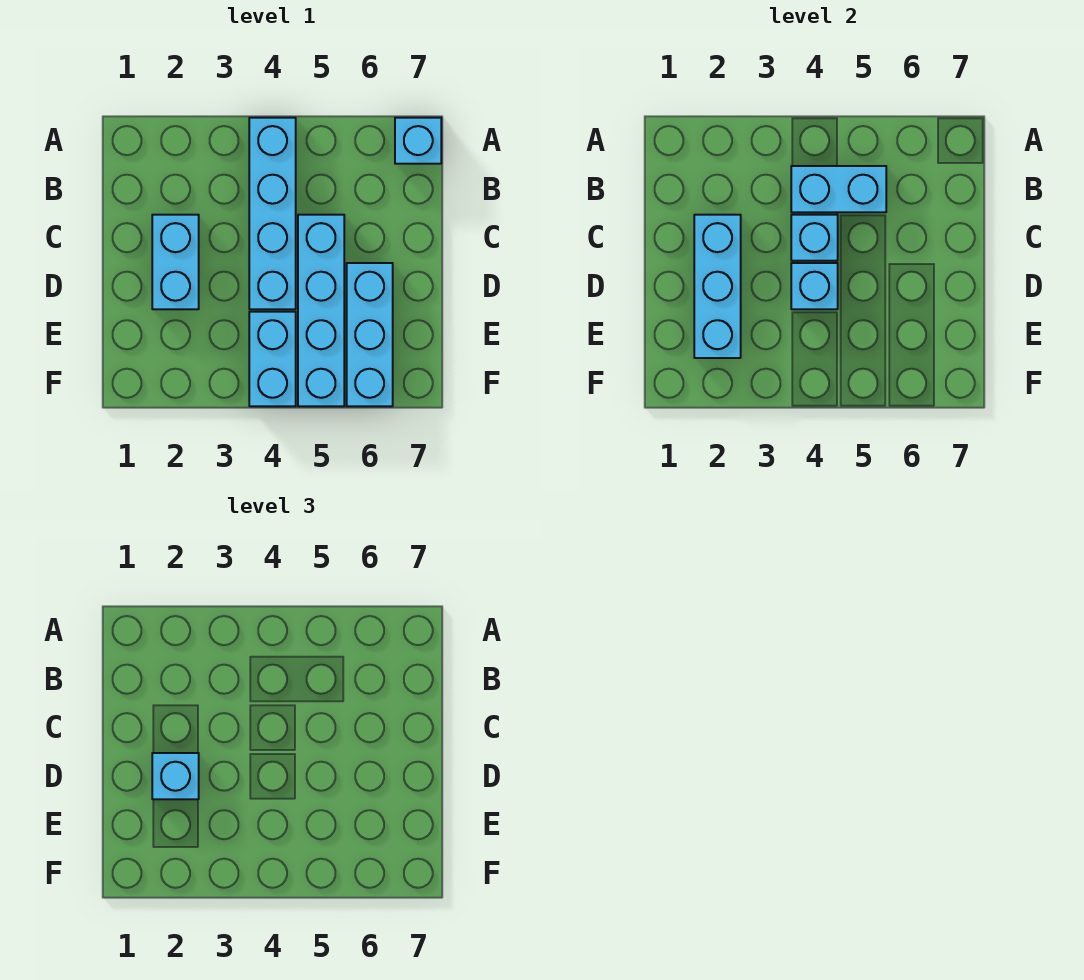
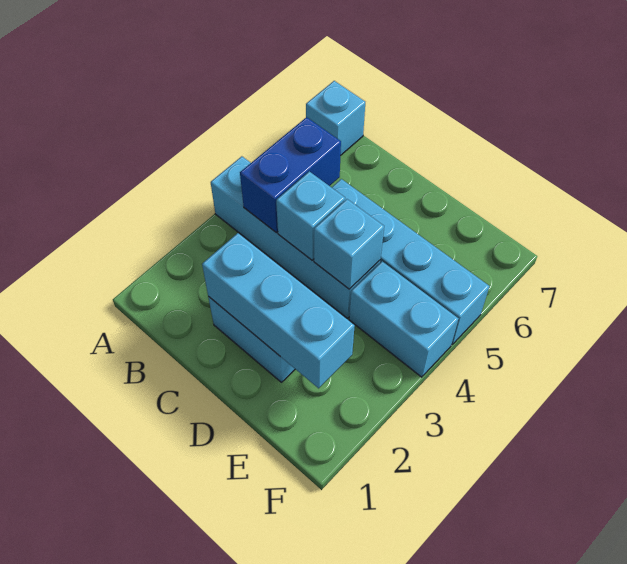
cyan 1x2 brick [791,166,886,212] -> blue 1x2 brick [240,117,341,233]
cyan 1x1 brick [152,753,199,799] -> none
cyan 1x3 brick [347,263,393,406] -> none

